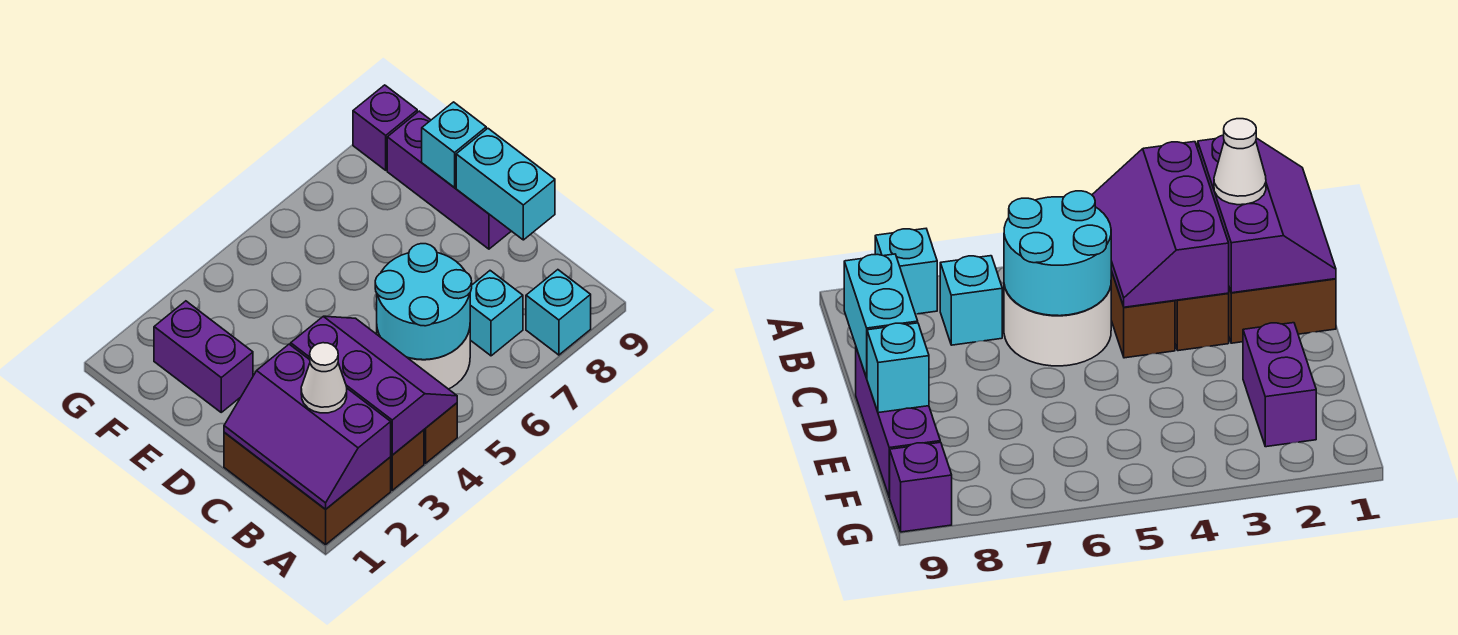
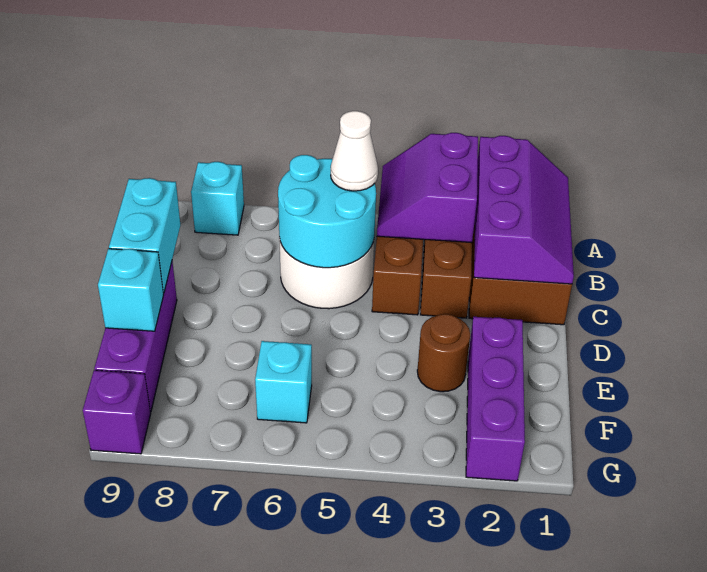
purple 2x3 slope [291,316,457,455] -> purple 2x2 slope [377,133,478,243]
white 1x1 cone [301,343,347,413] -> white 1x1 cone moved to [331,111,378,191]
cyan 1x1 brick [470,271,523,356] -> cyan 1x1 brick moved to [255,341,312,423]
purple 1x2 brick [154,301,253,412] -> purple 1x3 brick [466,317,525,481]
none -> brown 1x1 round brick [417,314,470,392]

